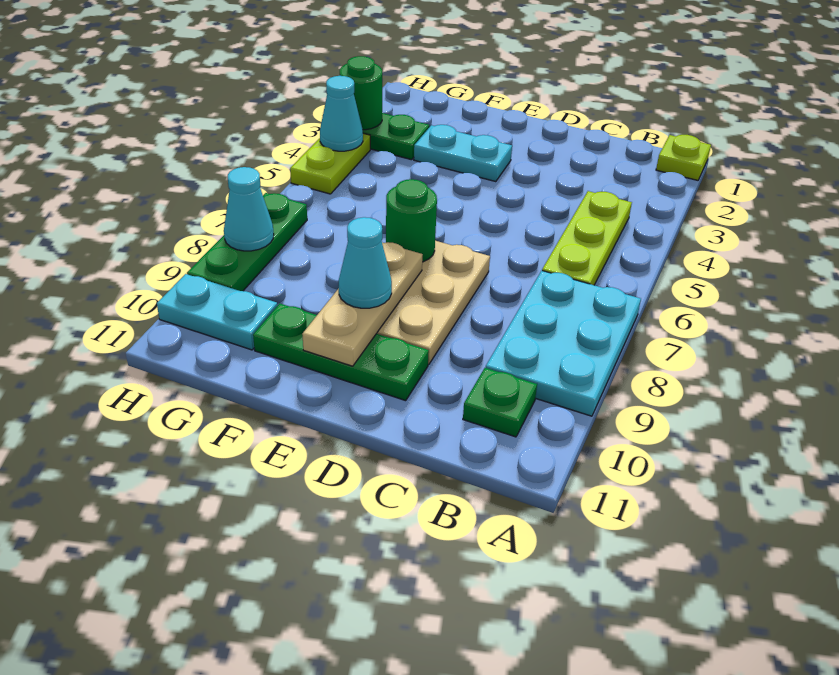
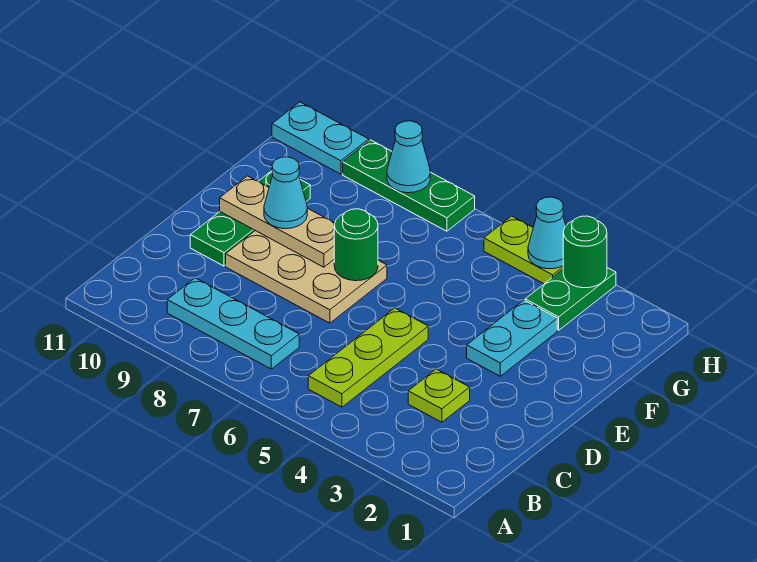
lime 1x1 plate [656,135,711,180] -> lime 1x1 plate moved to [408,369,470,422]
cyan 2x3 plate [486,271,641,416] -> cyan 1x3 plate [167,278,299,369]
lime 1x3 plate [542,191,632,285] -> lime 1x3 plate turned to [308,308,428,407]
green 1x1 plate [463,368,537,437] -> none
cyan 1x2 plate [157,274,278,350] -> cyan 1x2 plate turned to [272,102,369,174]

